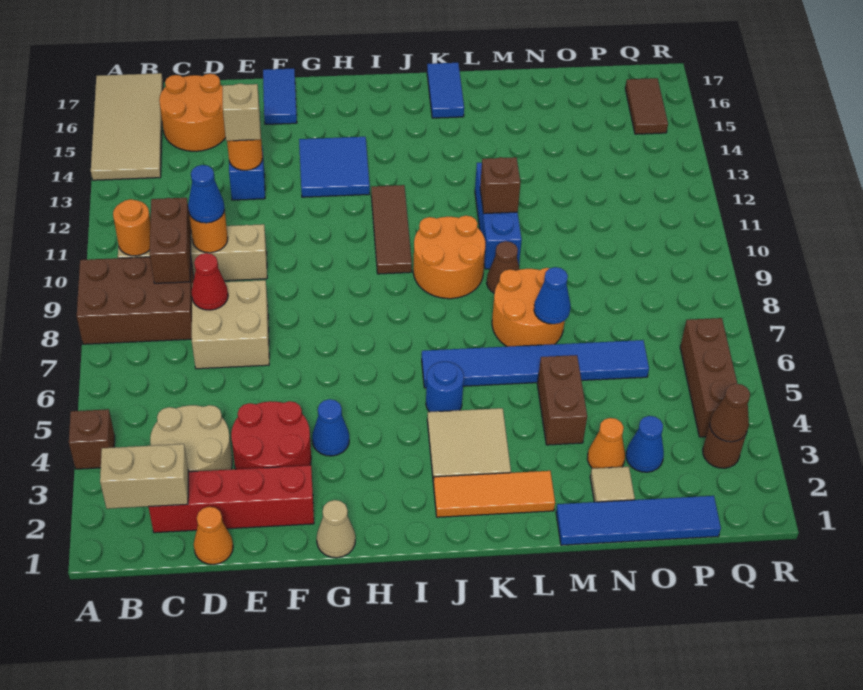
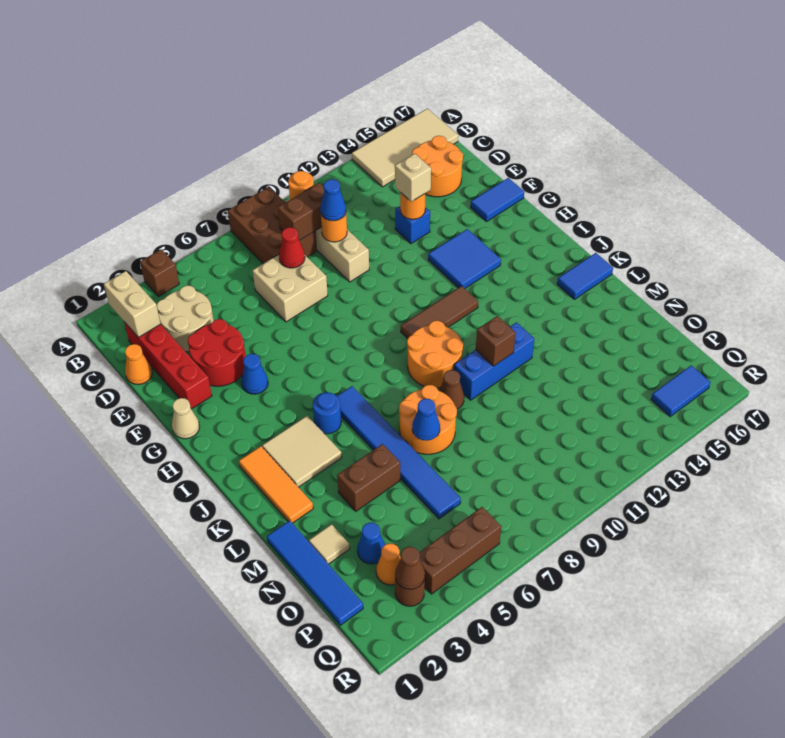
orange 1x1 cone [587,418,625,468] -> orange 1x1 cone moved to [376,544,401,585]
brown 1x2 tile [625,78,668,134] -> blue 1x2 tile [651,365,710,417]

